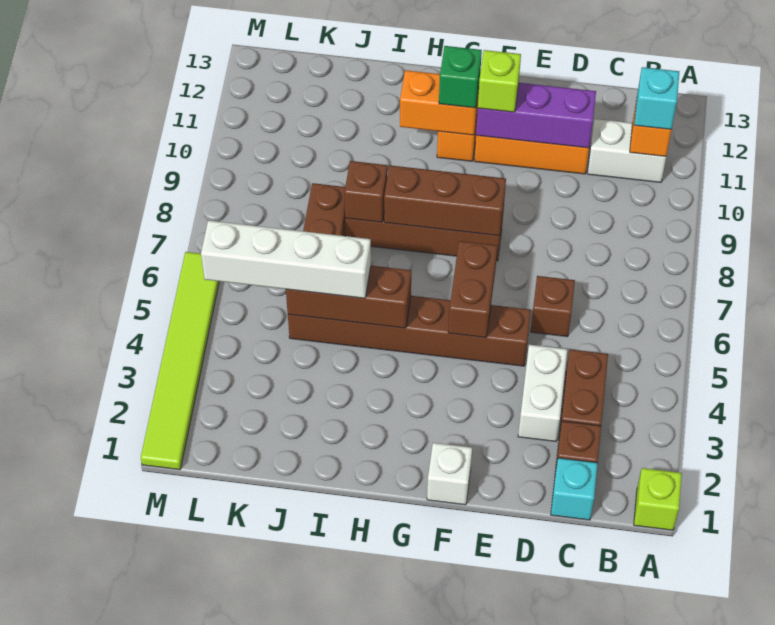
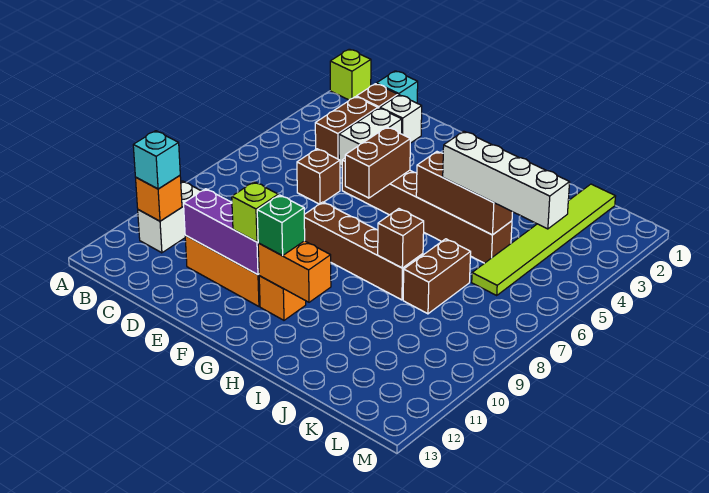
white 1x2 brick [588,119,666,182] -> white 1x2 brick turned to [138,181,201,253]
white 1x1 brick [427,443,472,505] -> white 1x1 brick moved to [380,95,422,143]
brown 1x3 brick [384,165,506,236] -> none
lime 1x6 tile [141,252,219,470] -> lime 1x6 tile moved to [472,184,616,295]

